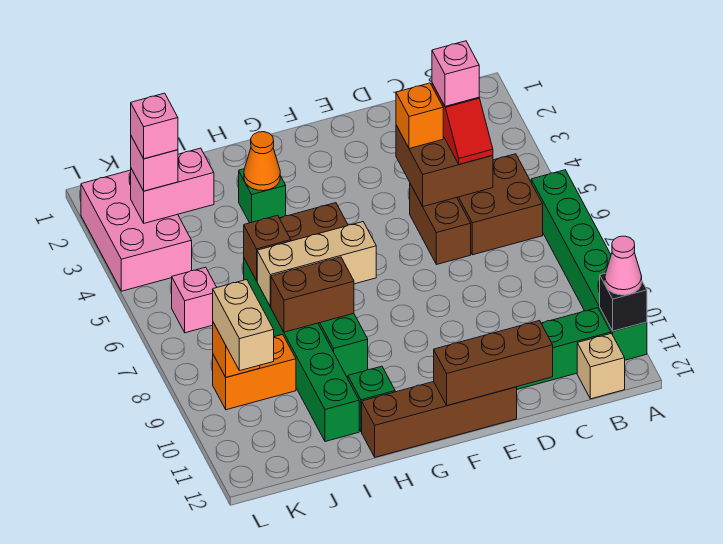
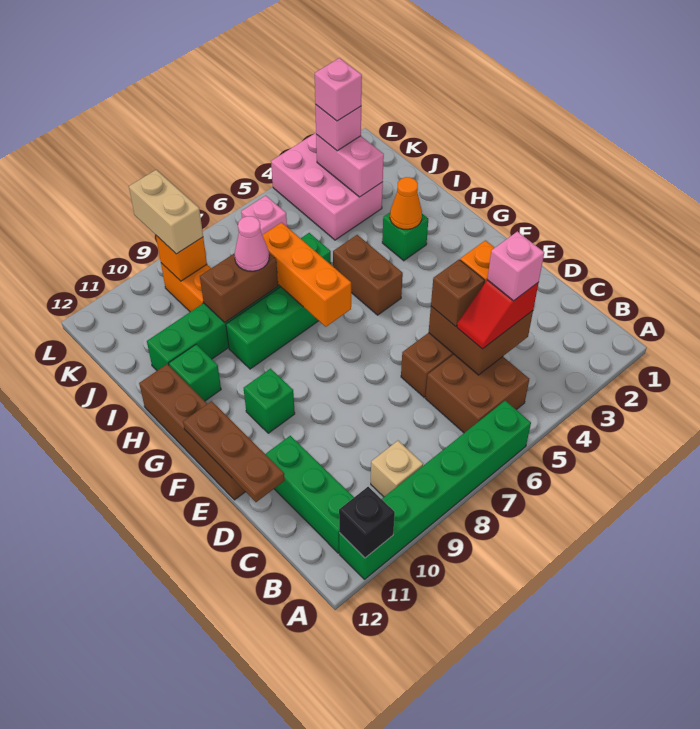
pink 1x1 cone [605,236,642,295] -> pink 1x1 cone moved to [235,216,269,271]
tan 1x1 brick [577,333,625,399] -> tan 1x1 brick moved to [371,441,423,497]
brown 1x3 brick [434,321,553,406] -> brown 1x3 plate [183,401,285,502]
none -> green 1x1 brick [244,369,295,433]
tan 1x3 brick [257,222,376,307] -> orange 1x3 brick [262,222,351,327]
brown 1x2 brick [271,257,354,332] -> brown 1x2 brick turned to [200,253,278,322]
brown 1x1 brick [244,215,291,281] -> brown 1x1 brick moved to [431,260,485,326]
pink 2x3 brick [81,170,192,291] -> pink 2x3 brick turned to [271,133,383,240]
tan 1x2 brick [213,280,274,371] -> tan 1x2 brick turned to [129,170,203,254]

